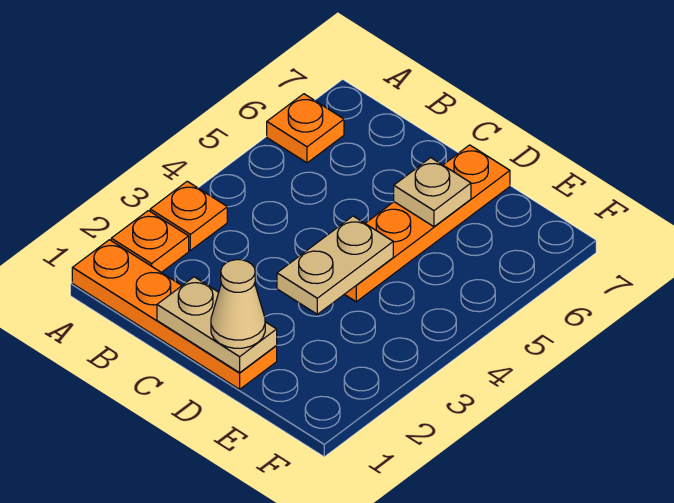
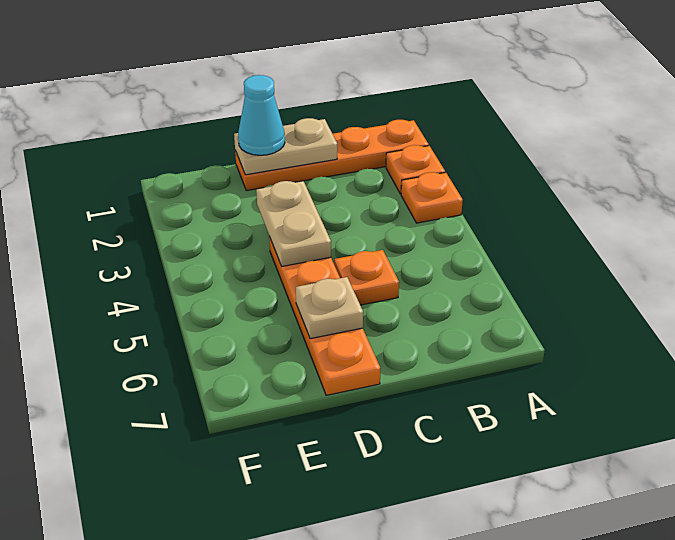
orange 1x1 plate [267,94,344,163] -> orange 1x1 plate moved to [334,250,399,305]
tan 1x1 cone [211,260,265,348] -> cyan 1x1 cone [238,75,285,155]

